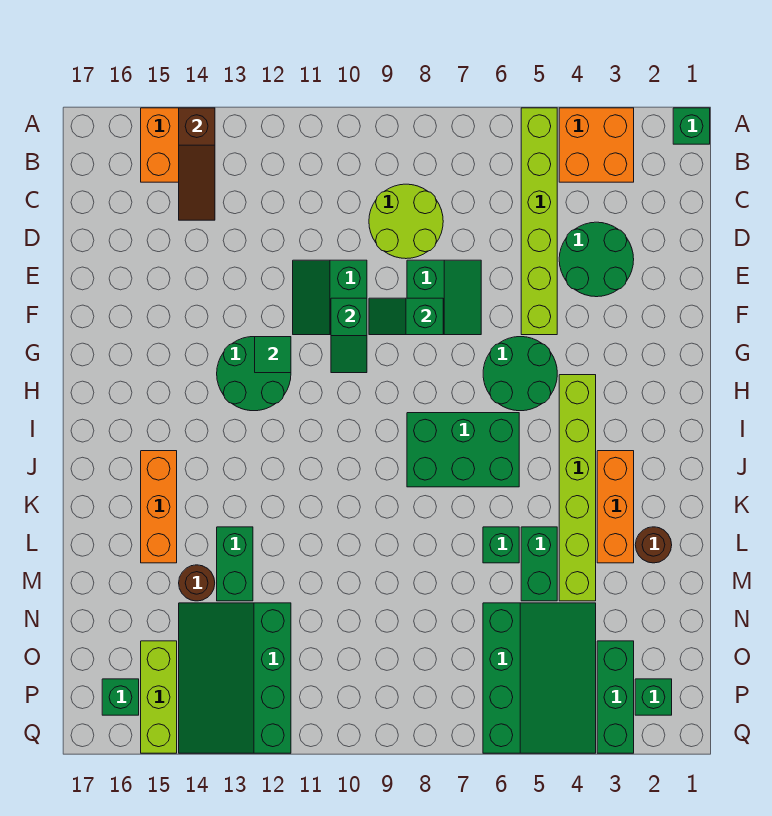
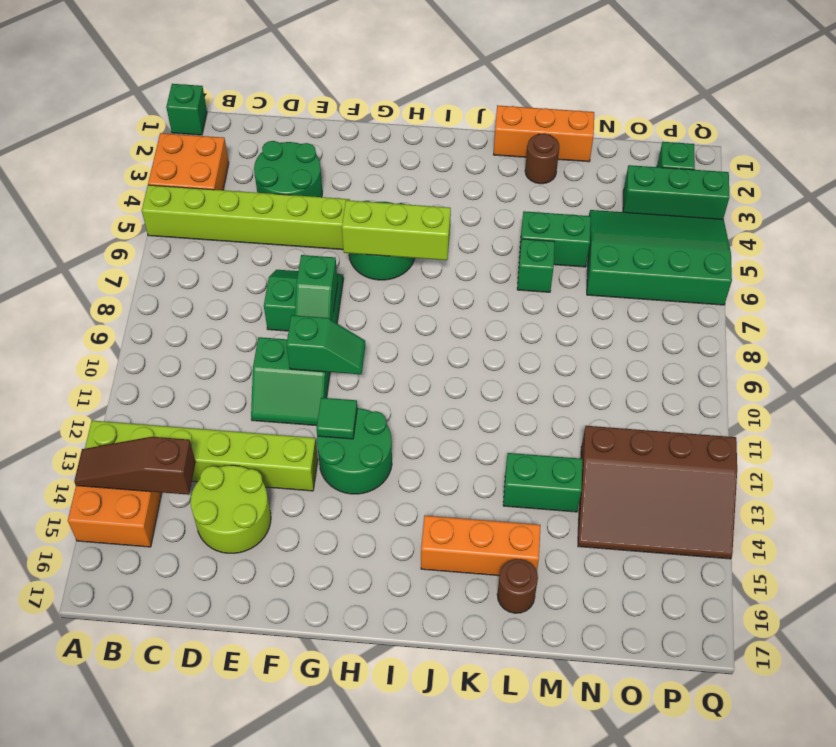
brown 1x3 slope [179,108,215,220] -> brown 1x3 slope turned to [74,437,196,495]
lime 2x2 round brick [369,184,443,259] -> lime 2x2 round brick moved to [191,465,271,553]
lime 1x6 brick [559,375,596,601] -> lime 1x6 brick moved to [85,421,318,491]
green 2x3 brick [407,413,519,487] -> none
orange 1x3 brick [597,451,634,563] -> orange 1x3 brick moved to [494,105,594,162]
brown 1x1 round brick [179,565,215,601] -> brown 1x1 round brick moved to [497,559,538,613]
green 3x4 slope [179,603,291,753] -> brown 3x4 slope [578,426,737,559]
lime 1x3 brick [141,641,177,753] -> lime 1x3 brick moved to [342,200,451,260]
green 1x1 brick [102,679,139,715] -> none

